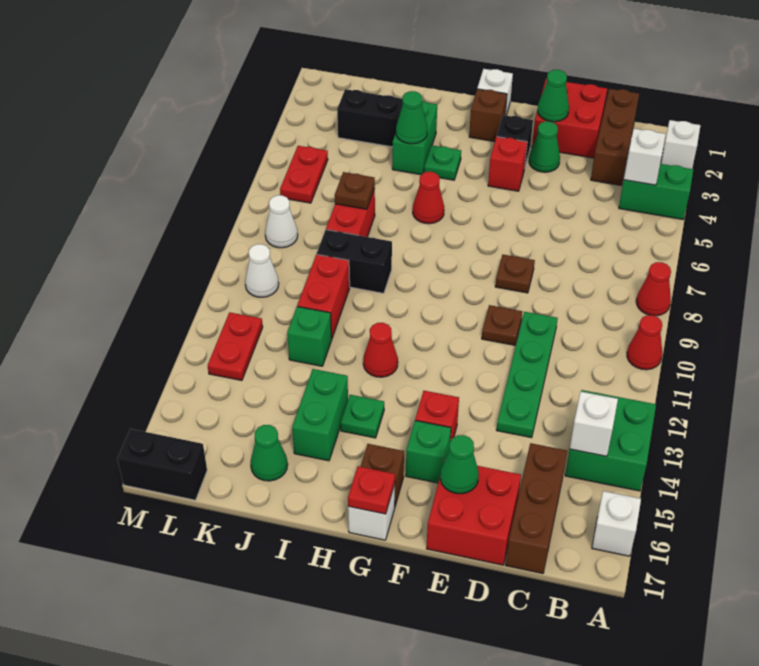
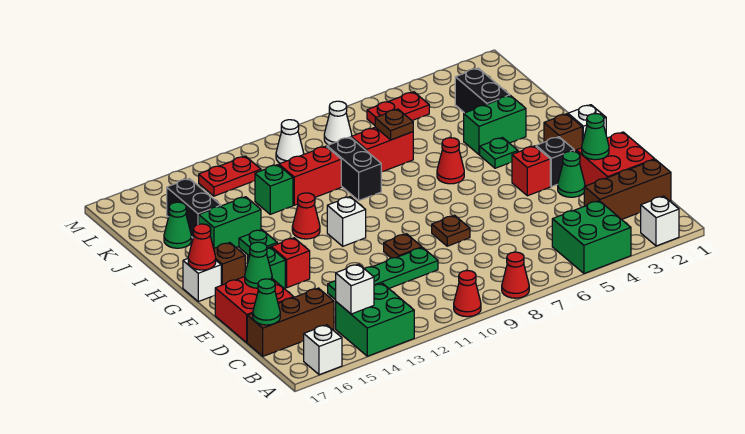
green 1x2 brick [619,164,693,219] -> green 2x2 brick [552,201,631,273]
white 1x1 brick [624,128,666,185] -> white 1x1 brick moved to [327,197,366,246]
red 1x1 plate [348,466,395,514] -> red 1x1 cone [188,224,216,270]
green 1x1 cone [396,91,427,144] -> green 1x1 cone moved to [253,279,280,325]
black 1x2 brick [117,429,207,500] -> black 1x2 brick moved to [167,178,221,238]

